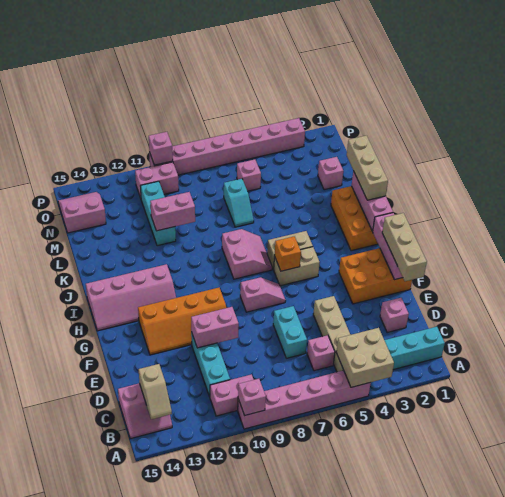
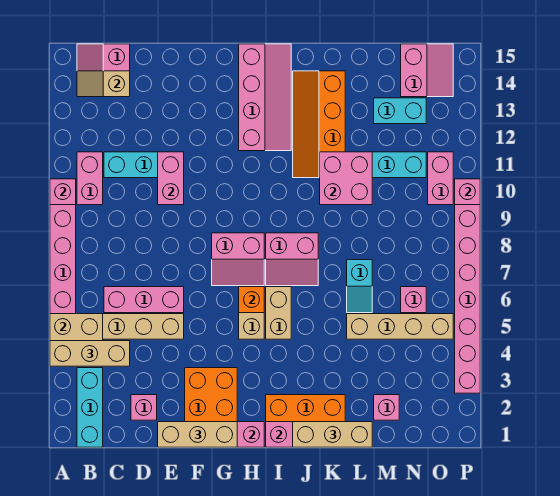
none -> tan 1x3 brick [50,341,130,366]
pink 1x1 brick [307,335,335,371] -> pink 1x3 brick [104,287,184,313]
cyan 1x2 brick [273,306,307,358] -> cyan 1x2 brick moved to [374,98,426,124]
orange 2x4 slope [138,288,226,355] -> orange 2x4 slope moved to [293,71,345,178]
pink 1x2 slope [240,277,286,312] -> pink 2x2 slope [212,233,264,286]
pink 2x4 slope [86,264,176,331] -> pink 2x4 slope turned to [239,44,291,151]
none -> tan 1x4 brick [347,314,453,339]
cyan 1x2 slope [224,179,254,227] -> cyan 1x2 slope turned to [347,260,372,313]
pink 1x2 brick [150,192,195,231] -> pink 2x2 brick [320,152,372,205]

